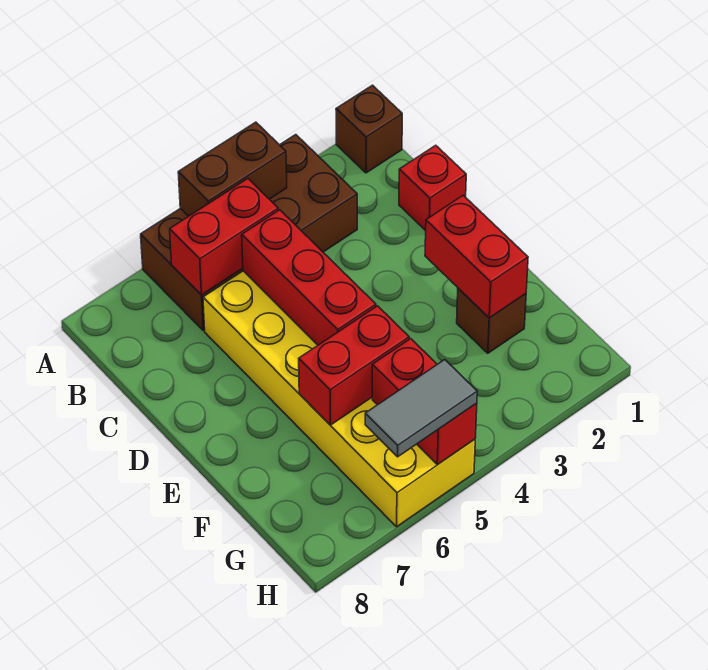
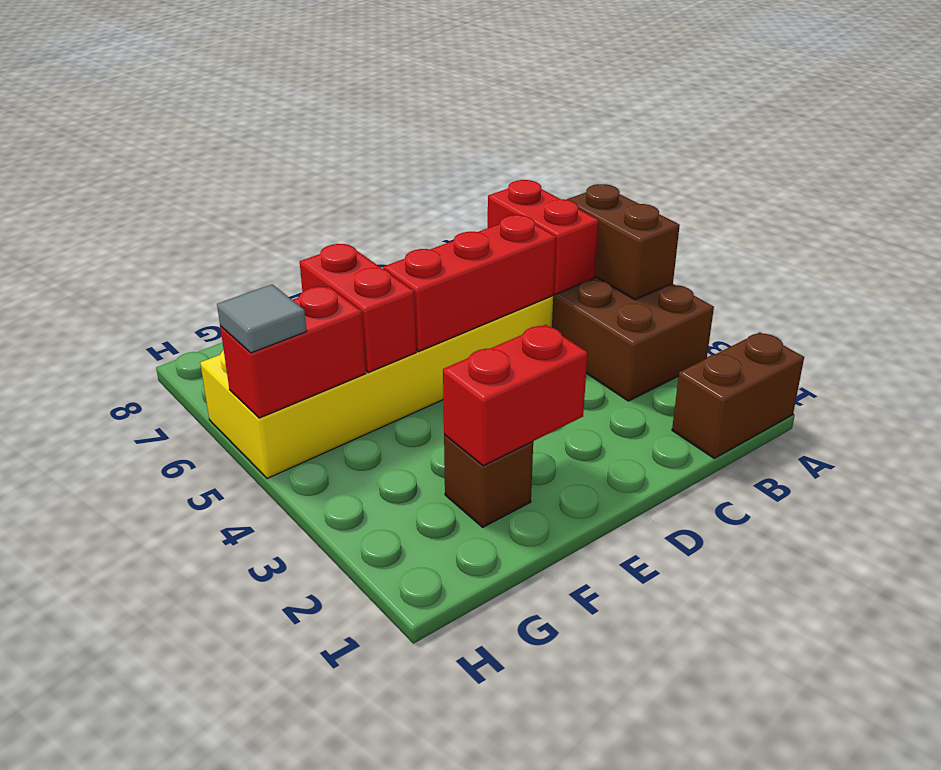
brown 1x1 brick [336,85,402,173] -> brown 1x2 brick [672,332,804,458]
red 1x1 brick [399,145,466,231] -> none
grey 1x2 tile [365,360,477,457] -> grey 1x1 tile [217,284,306,353]

